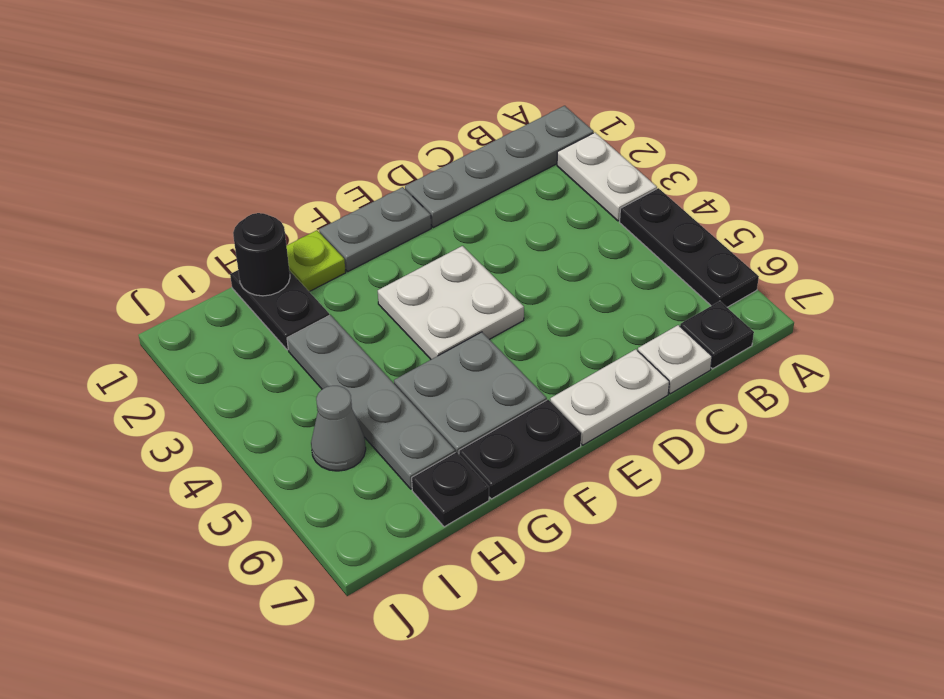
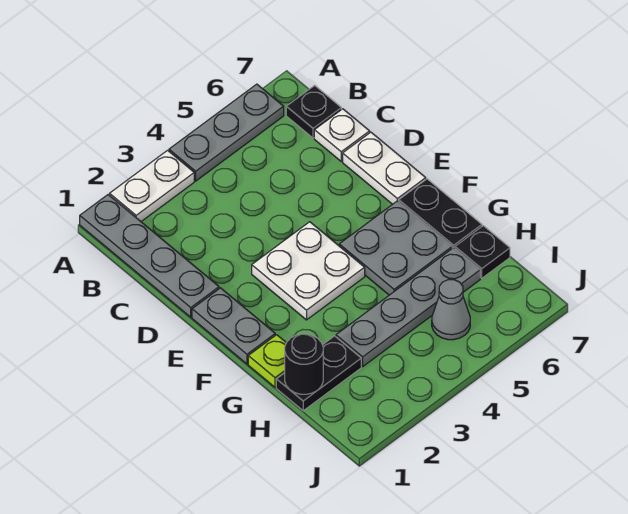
black 1x3 plate [620,188,759,307] -> grey 1x3 plate [169,84,284,181]

